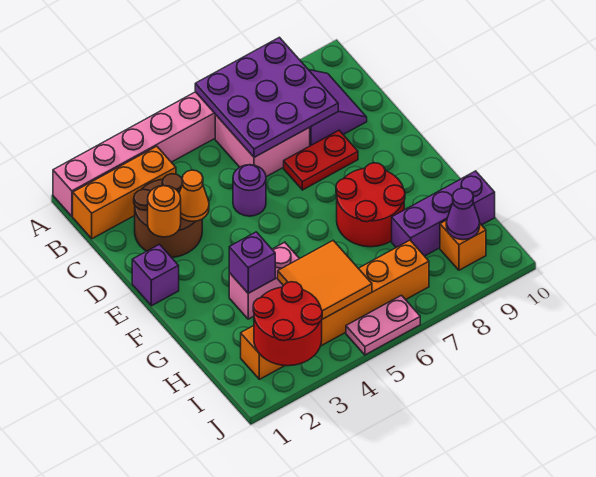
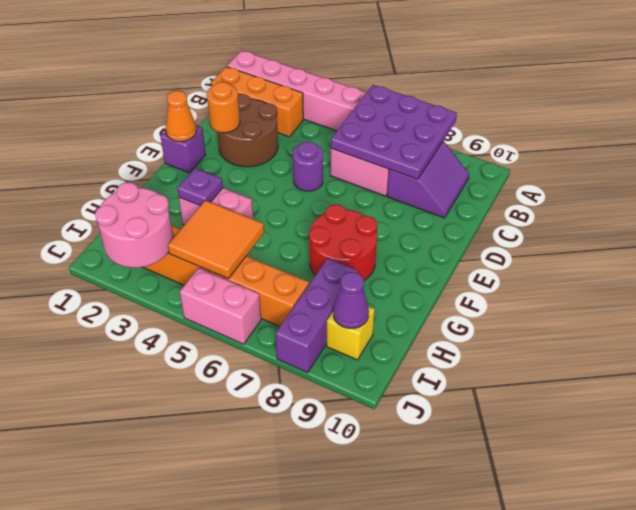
orange 1x1 cone [179,170,209,221] -> orange 1x1 cone moved to [166,91,196,142]
red 1x2 plate [284,131,358,190] -> none
purple 1x1 brick [229,232,275,293] -> purple 1x1 plate [177,168,223,206]
purple 1x3 brick [392,171,495,256] -> purple 1x3 brick turned to [276,258,358,373]
red 2x2 round brick [253,282,322,366] -> pink 2x2 round brick [95,182,173,268]
orange 1x1 brick [440,220,486,270] -> yellow 1x1 brick [327,306,375,360]
pink 1x2 plate [346,295,420,355] -> pink 1x2 brick [180,268,261,344]

